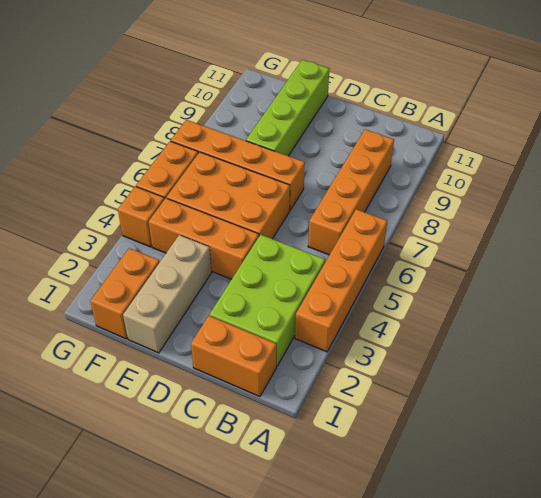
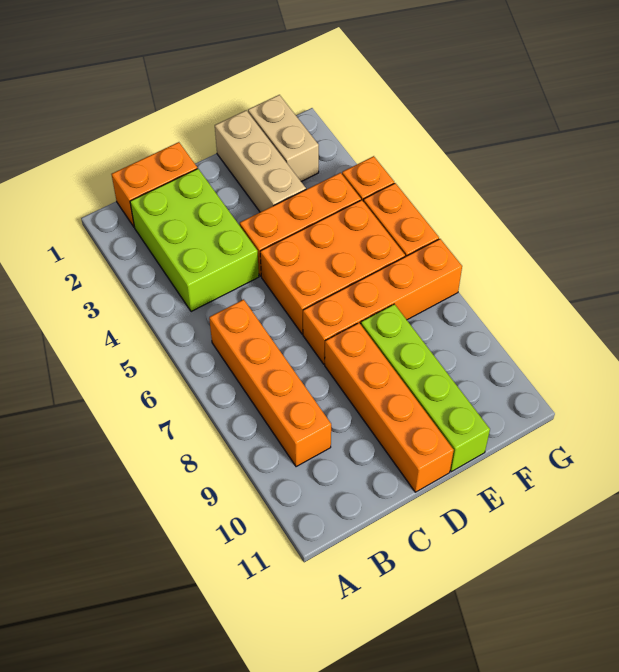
orange 1x4 brick [295,209,387,352] -> orange 1x4 brick moved to [325,323,454,492]
orange 1x2 brick [90,248,160,339] -> tan 1x2 brick [248,95,319,181]

